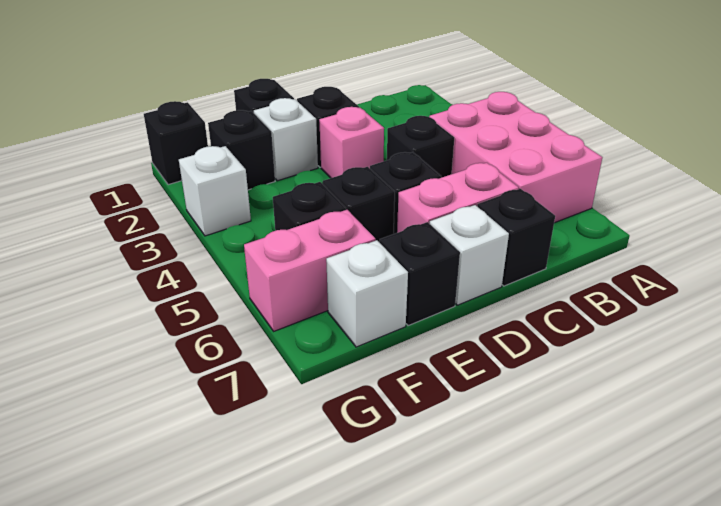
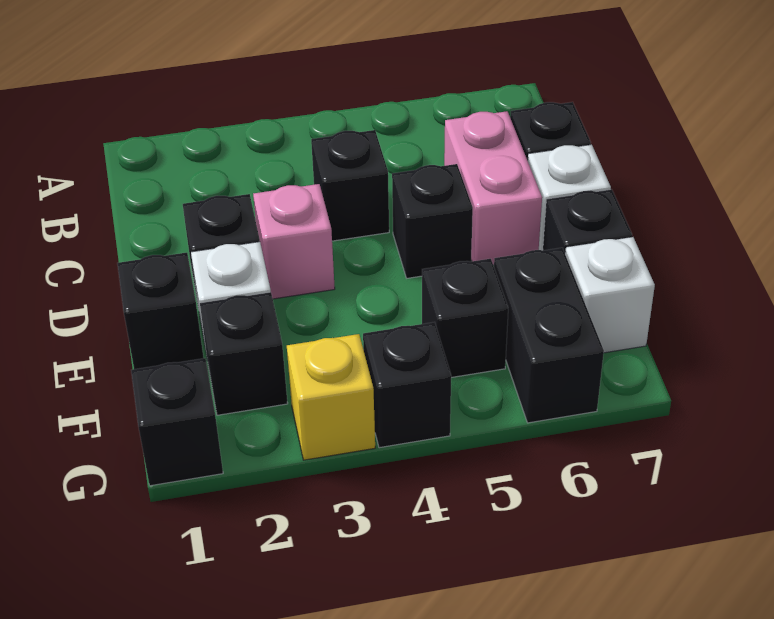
pink 2x3 brick [429,92,602,223] -> none
black 1x1 brick [323,167,395,242] -> black 1x1 brick moved to [363,322,451,448]
pink 1x2 brick [244,210,376,331] -> black 1x2 brick [494,248,604,423]
white 1x1 brick [179,146,251,236] -> yellow 1x1 brick [287,334,375,460]

